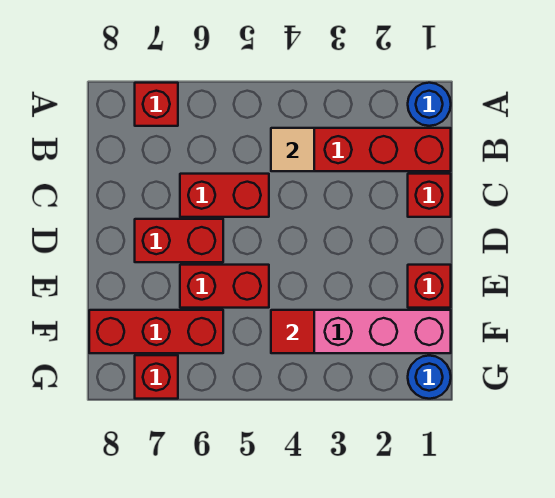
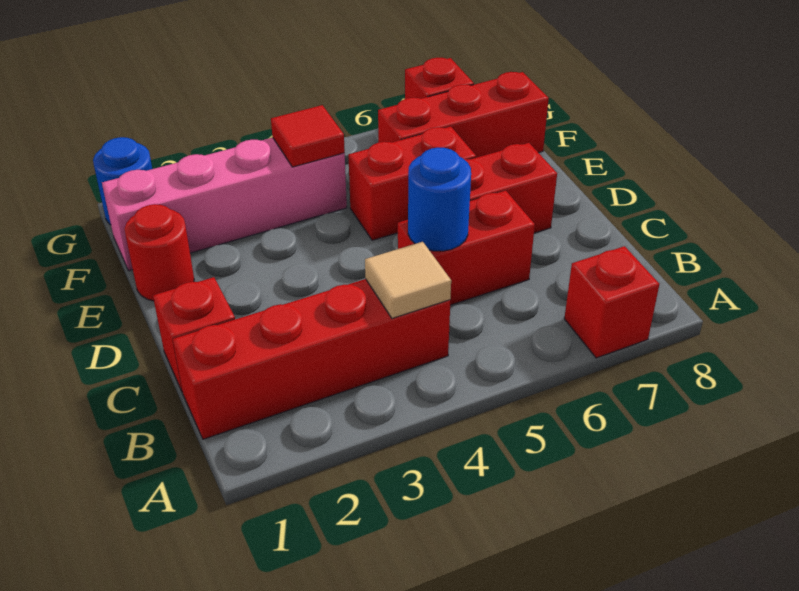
blue 1x1 round brick [408,83,451,126] -> blue 1x1 round brick moved to [408,148,471,251]
red 1x1 brick [408,265,451,308] -> red 1x1 round brick [124,204,194,301]

